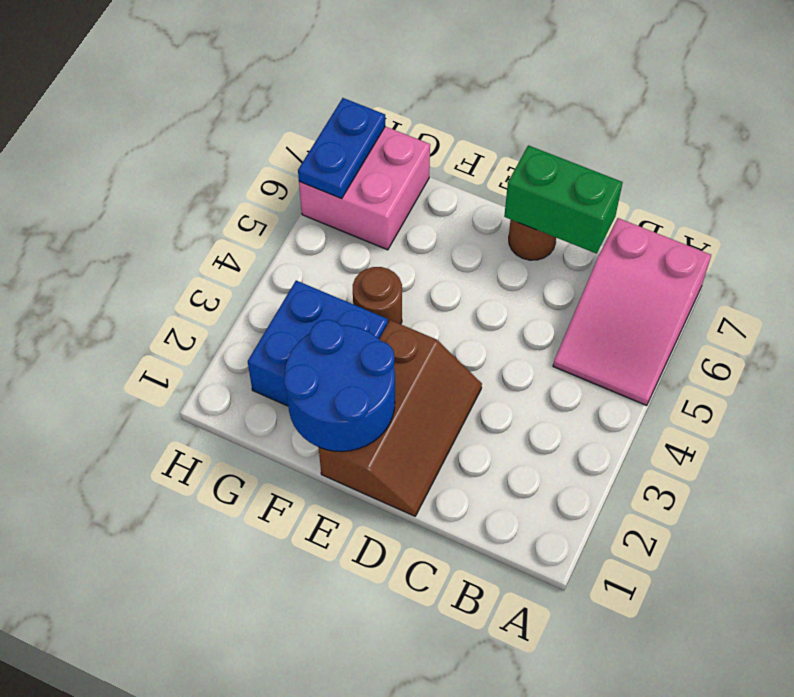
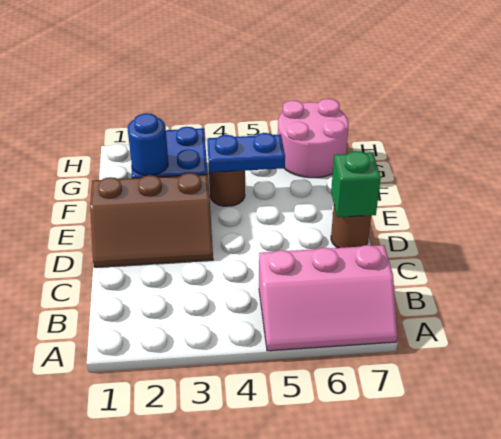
pink 2x3 slope [553,218,711,406] -> pink 2x3 slope turned to [259,245,397,351]
green 1x2 brick [504,145,623,254] -> green 1x1 brick [331,151,381,217]
blue 2x2 round brick [284,320,395,451] -> blue 1x1 round brick [128,113,168,176]
pink 2x2 brick [299,126,430,250] -> pink 2x2 round brick [278,99,349,178]
blue 1x2 plate [298,98,385,199] -> blue 1x2 plate moved to [207,133,285,172]

